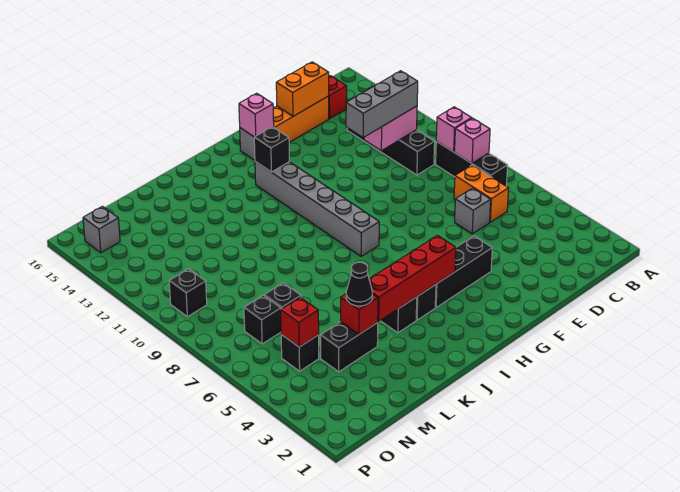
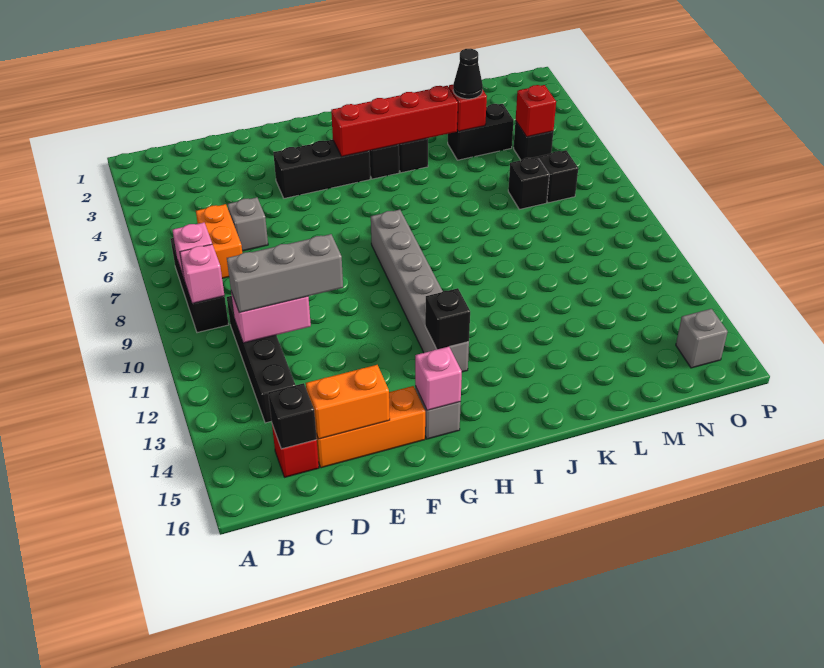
black 1x1 brick [169,269,207,317] -> black 1x1 brick moved to [268,383,317,449]

